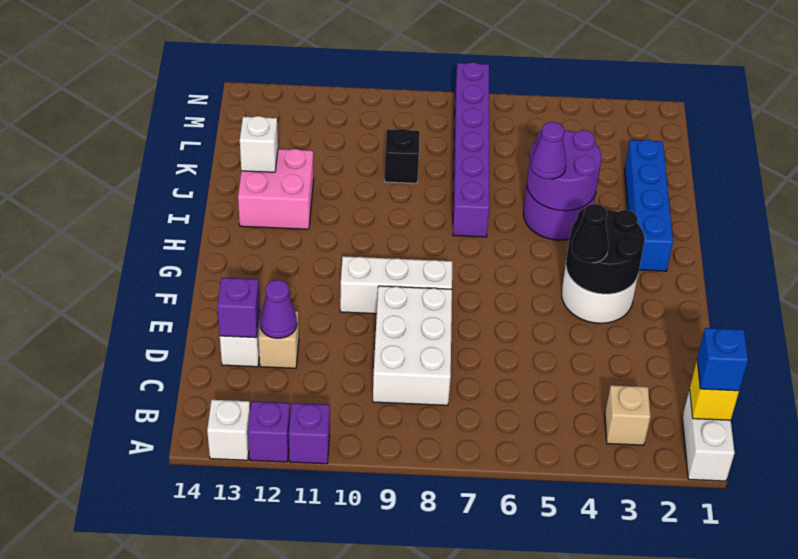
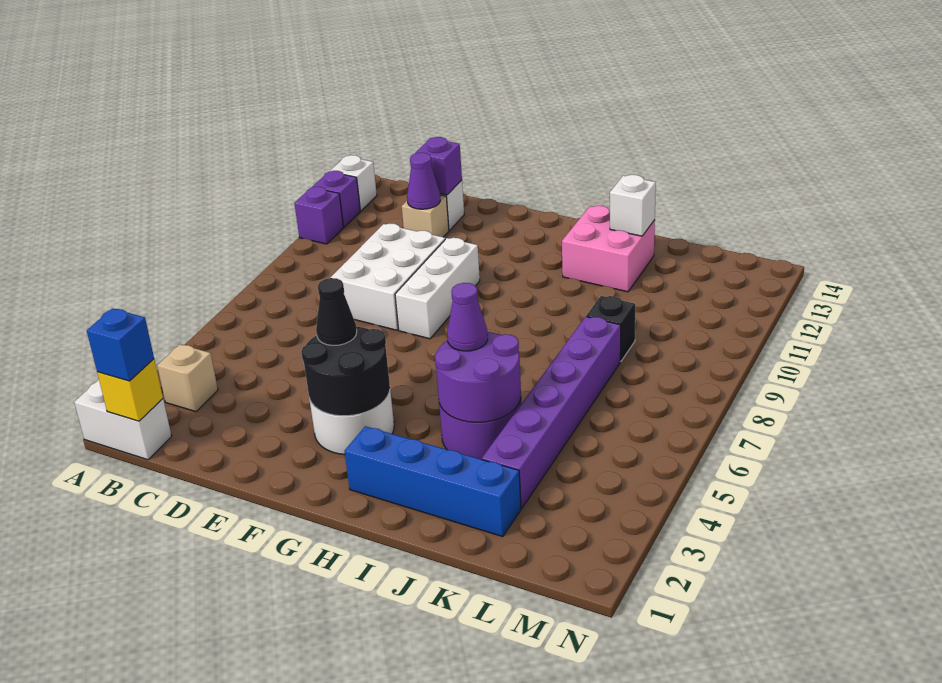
white 2x3 brick [373,286,452,405] -> white 2x3 brick turned to [330,224,445,330]
purple 1x6 brick [453,62,490,237] -> purple 1x6 brick turned to [482,317,621,508]

